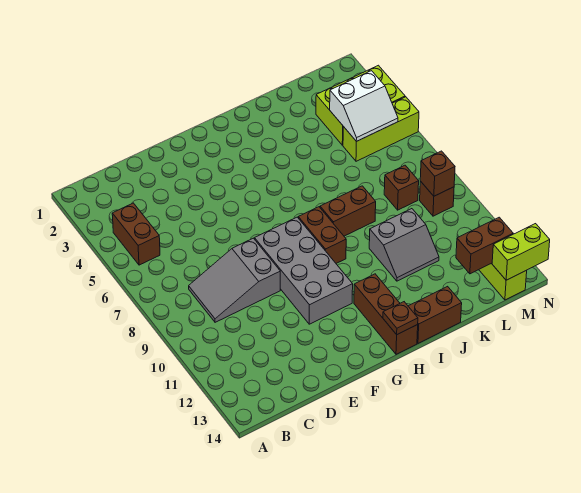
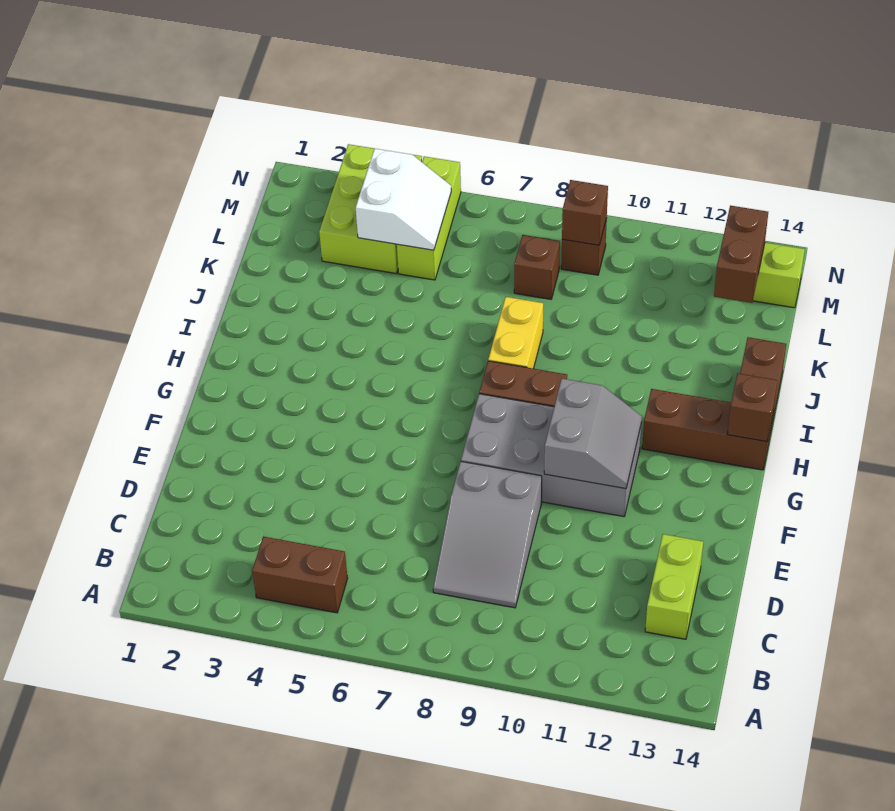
brown 1x1 plate [383,302,418,335] -> brown 1x1 brick [727,373,778,442]
brown 1x2 brick [320,186,376,236] -> yellow 1x2 brick [488,297,543,369]
grey 2x2 slope [369,209,439,281] -> grey 2x2 slope moved to [544,378,642,489]
lime 1x2 brick [492,224,550,280] -> lime 1x2 brick moved to [645,534,703,639]

